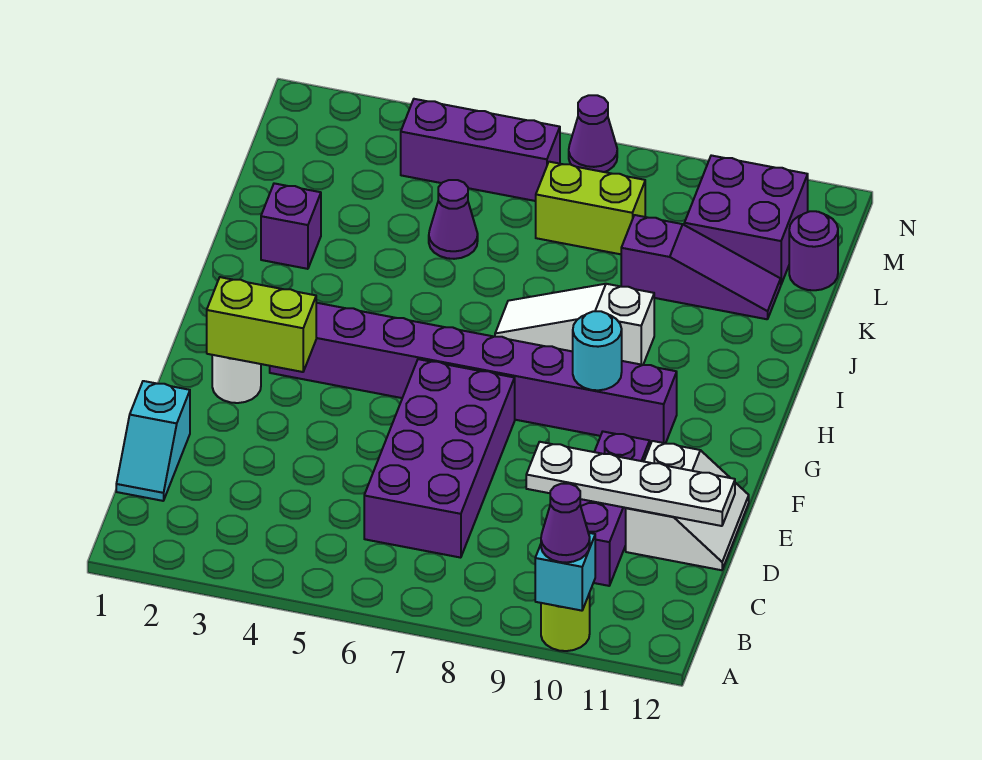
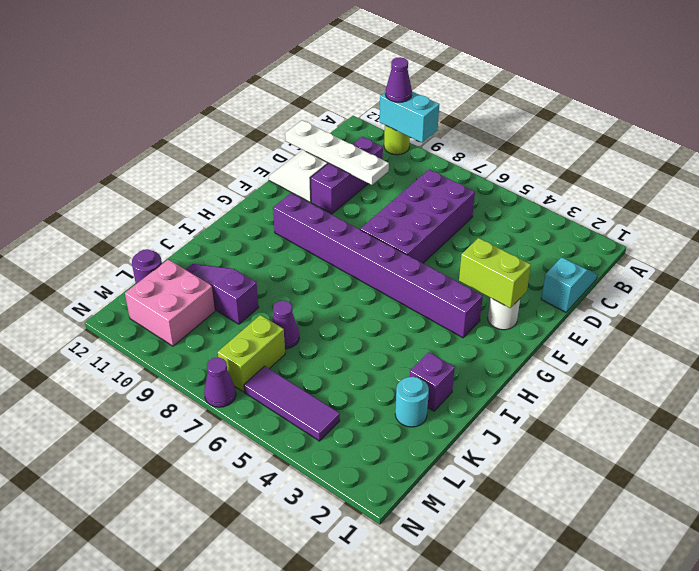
cyan 1x1 brick [535,533,595,611] -> cyan 1x2 brick [380,92,439,143]
cyan 1x1 round brick [573,311,622,390] -> cyan 1x1 round brick moved to [395,377,429,427]
white 1x3 slope [495,284,654,365] -> none
purple 1x1 cone [429,180,478,259] -> purple 1x1 cone moved to [272,301,299,349]
lime 1x2 brick [536,162,645,254] -> lime 1x2 brick turned to [218,315,285,392]
purple 2x2 brick [684,155,808,284] -> pink 2x2 brick [125,259,215,346]
purple 1x3 brick [401,99,560,201] -> purple 1x3 tile [244,366,340,441]

